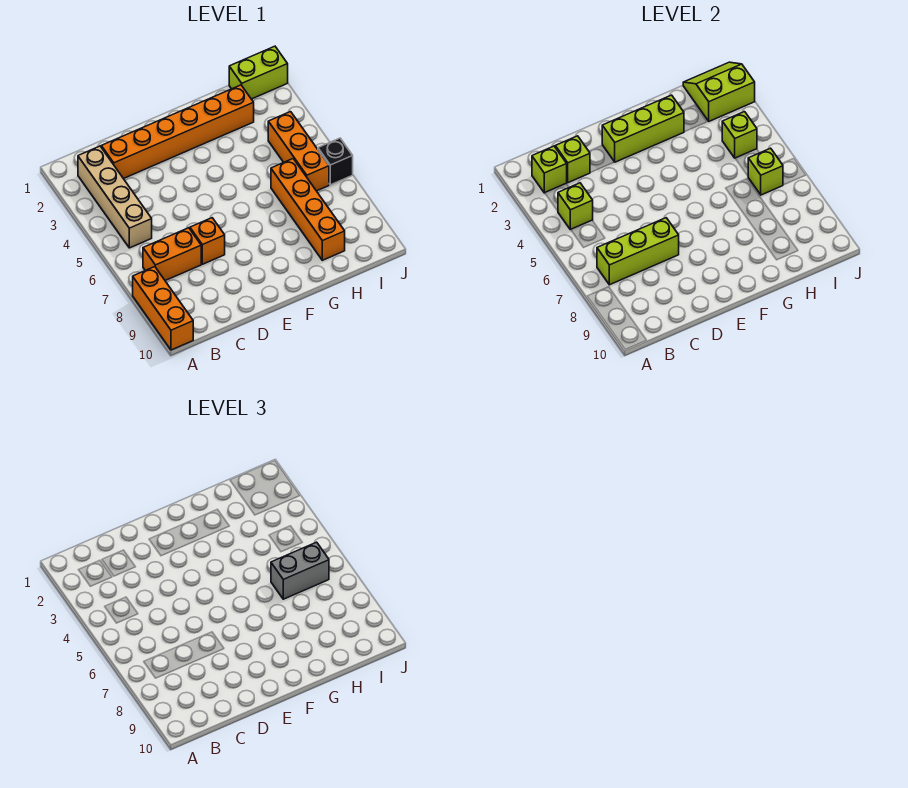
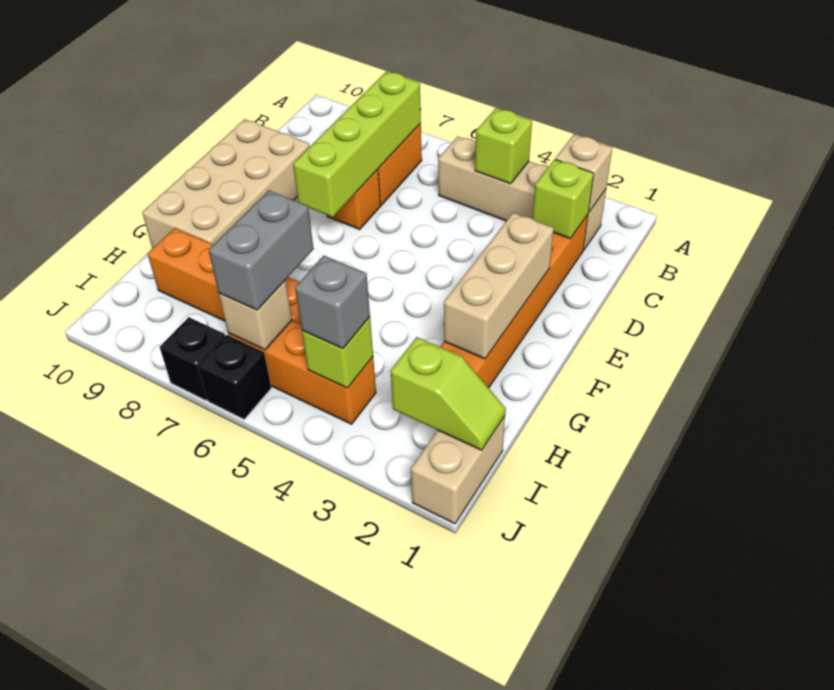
orange 1x3 brick [133,267,193,350] -> none
lime 1x1 brick [532,146,567,193] -> tan 1x1 brick [555,135,612,212]
lime 1x3 brick [597,218,679,285] -> lime 1x4 brick [293,72,421,217]
none -> tan 2x4 brick [142,119,309,248]
lime 1x3 brick [602,95,684,162] -> tan 1x3 brick [444,213,554,359]
lime 1x2 brick [229,46,288,99] -> tan 1x2 brick [411,416,505,524]
lime 2x2 slope [683,62,755,121] -> lime 1x2 slope [390,337,506,450]
none -> grey 1x1 brick [295,256,370,349]
lime 1x1 brick [748,148,783,195] -> tan 1x1 brick [219,280,292,350]
none -> black 1x1 brick [160,317,225,400]

